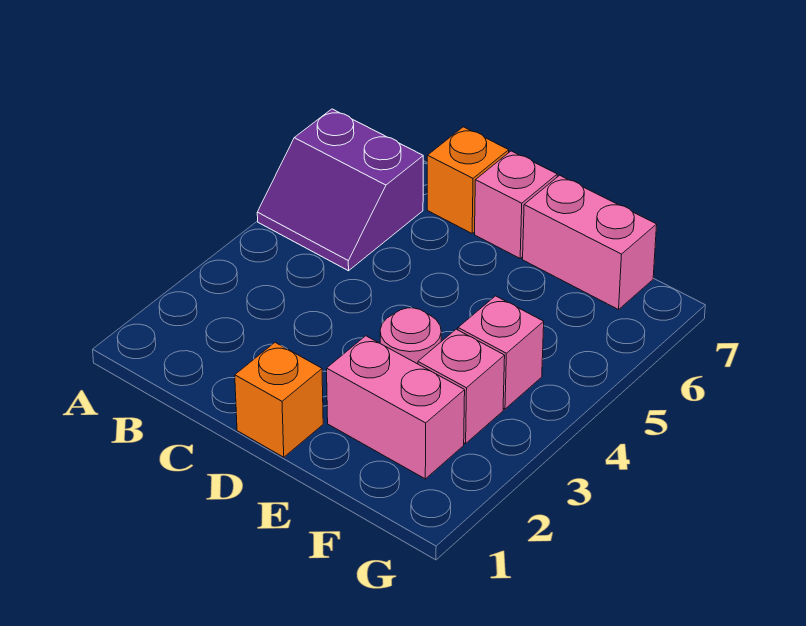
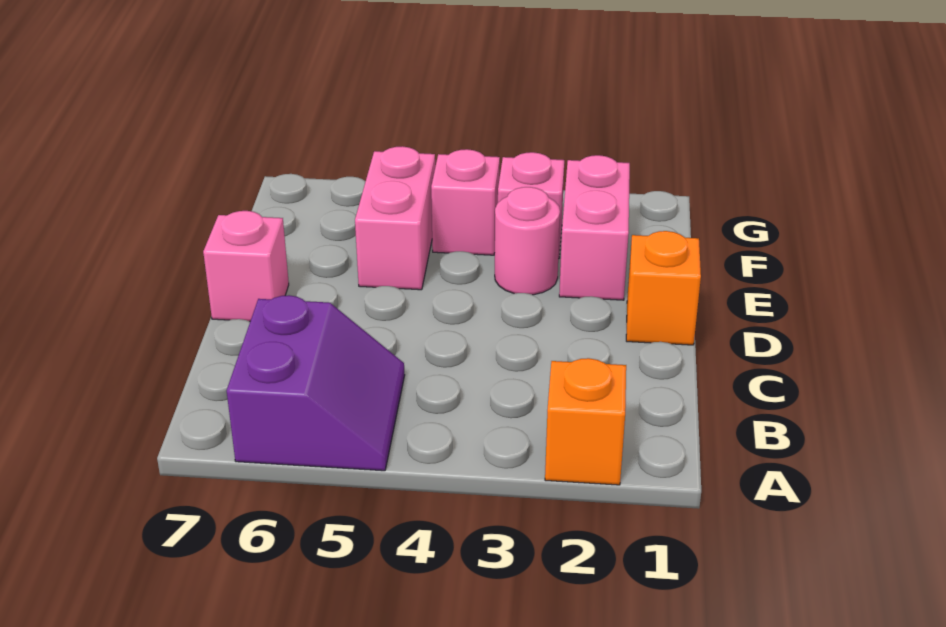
orange 1x1 brick [427,127,509,233] -> orange 1x1 brick moved to [545,358,626,485]
pink 1x2 brick [523,175,657,310] -> pink 1x2 brick moved to [355,146,435,290]

